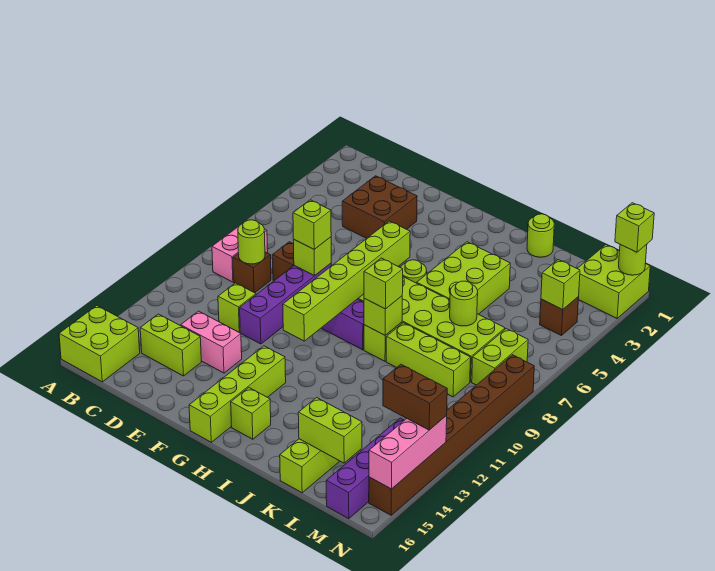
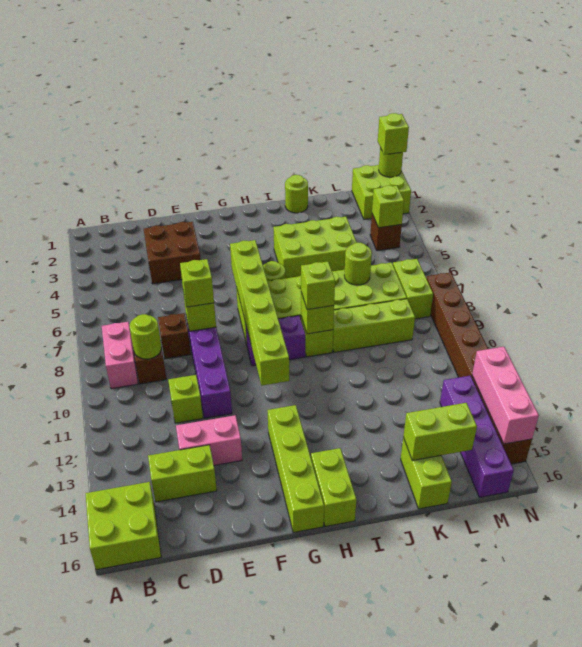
lime 1x1 brick [231,388,271,439] -> lime 1x2 brick [311,448,356,527]
lime 2x3 brick [417,242,510,314] -> lime 2x3 brick turned to [273,217,357,278]
brown 1x2 brick [383,364,447,430] -> none

